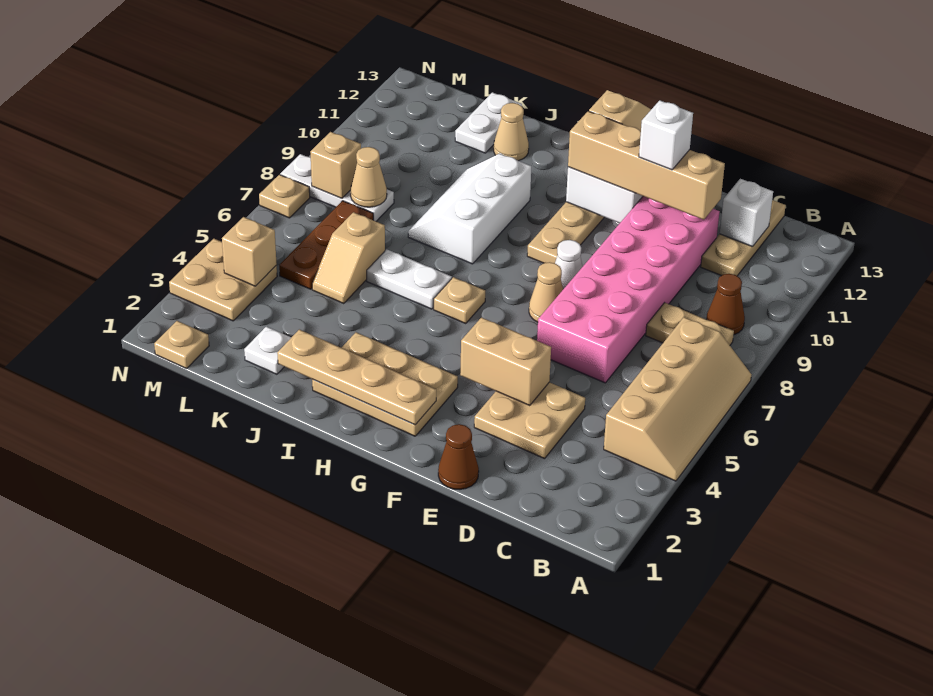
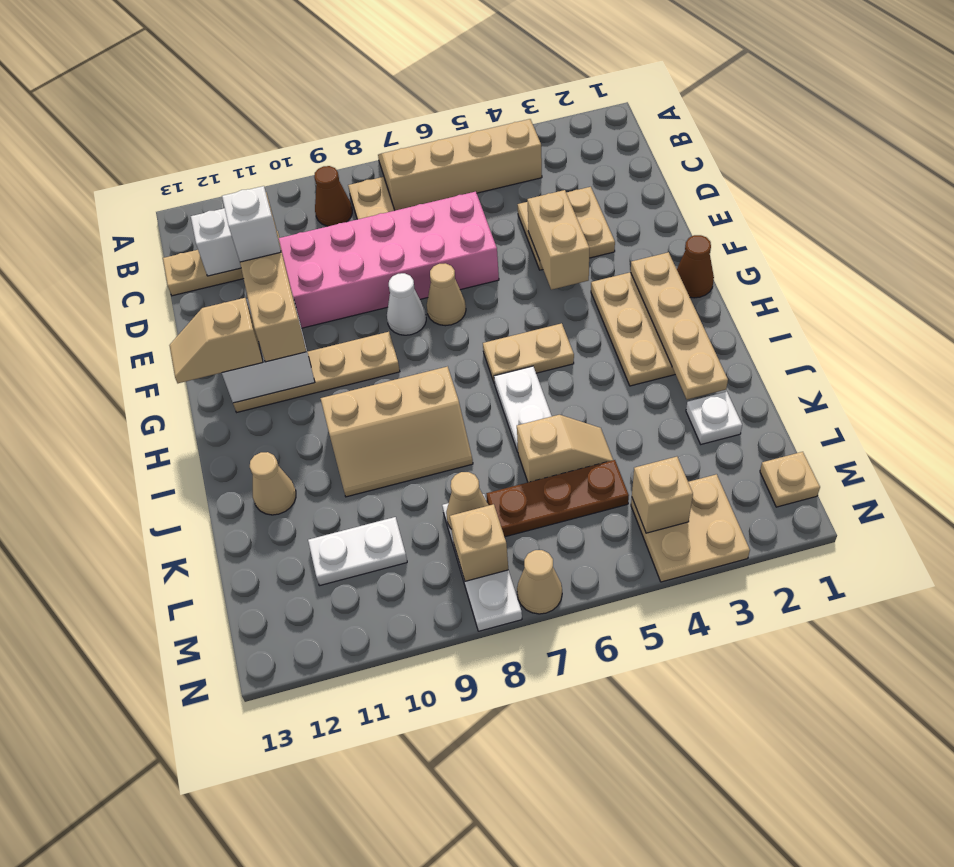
brown 1x1 cone [438,424,479,489] -> brown 1x1 cone moved to [677,235,714,298]
tan 1x1 plate [434,277,485,323] -> tan 1x2 plate [483,323,574,384]
white 2x3 slope [408,153,531,264] -> tan 2x3 slope [321,366,473,497]
white 1x2 plate [455,92,522,153] -> white 1x2 plate moved to [308,517,407,586]
tan 1x1 plate [259,175,310,218] -> tan 1x1 cone [517,550,562,614]

